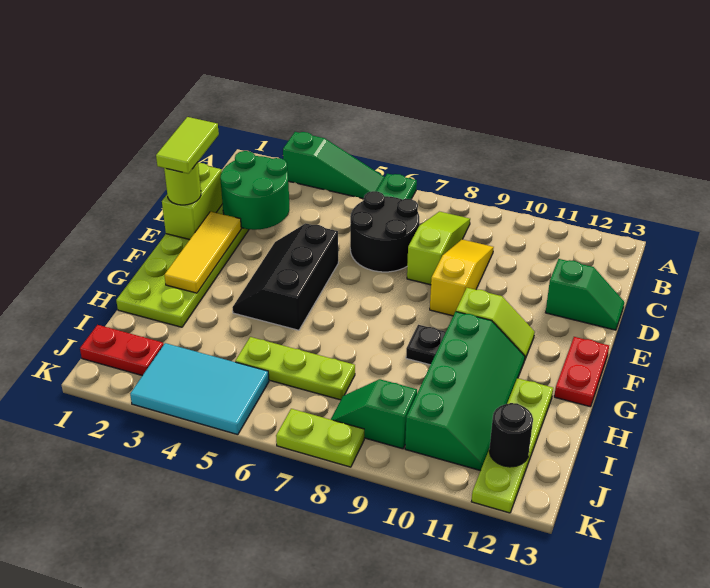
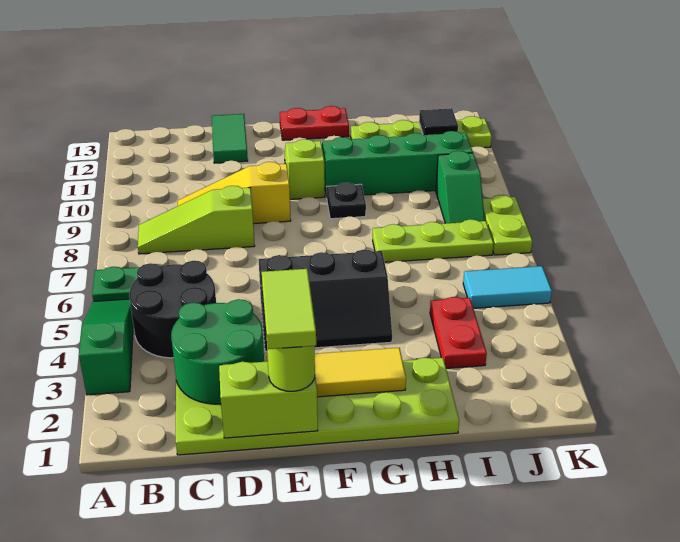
black 2x2 round brick [350,191,419,272] -> black 2x2 round brick moved to [129,261,216,358]
lime 1x2 tile [156,117,219,174] -> lime 1x2 tile turned to [262,269,316,349]
green 1x2 slope [546,259,624,330] -> green 1x2 tile [212,114,248,163]
lime 1x3 plate [235,337,355,400] -> lime 1x3 plate turned to [373,219,494,262]
red 1x2 plate [80,325,164,376] -> red 1x2 plate moved to [430,297,487,368]
cyan 2x3 tile [130,343,269,435] -> cyan 1x2 tile [463,266,552,308]
black 1x1 round brick [489,403,533,467] -> black 1x1 tile [419,108,458,135]

